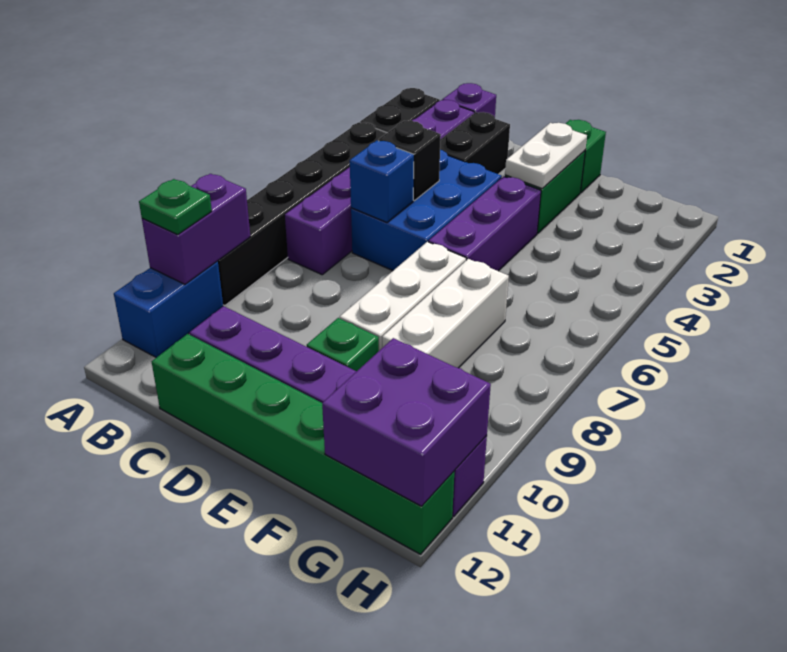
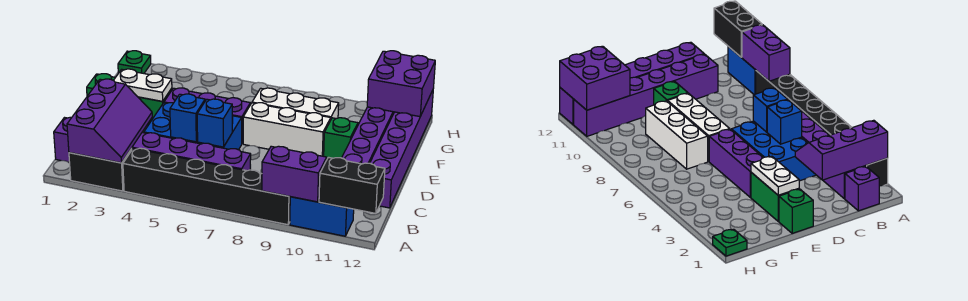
none -> purple 2x3 slope [67,79,152,163]
green 1x1 plate [139,179,212,235] -> green 1x1 plate moved to [118,51,151,73]
black 1x2 brick [440,112,510,174] -> black 1x2 brick moved to [319,157,385,213]
black 1x1 brick [378,121,441,201] -> blue 1x1 brick [170,94,205,142]
green 1x6 brick [152,334,454,554] -> purple 1x6 brick [370,90,433,208]

